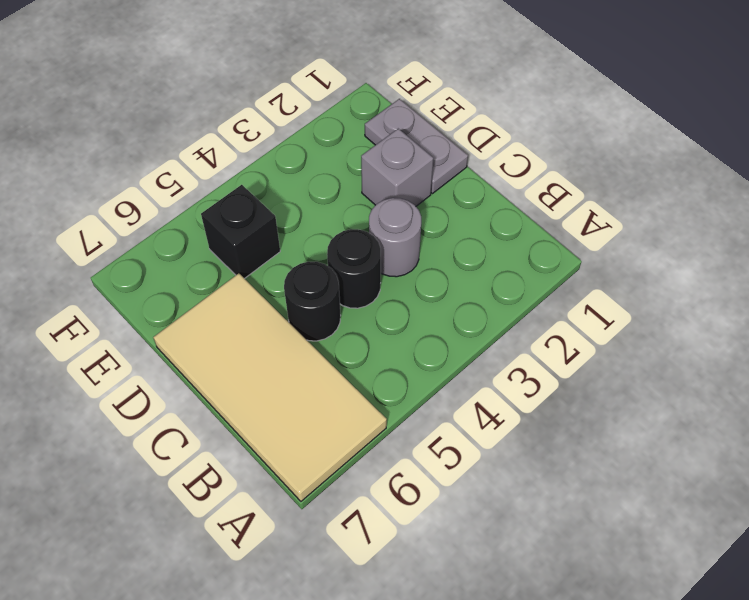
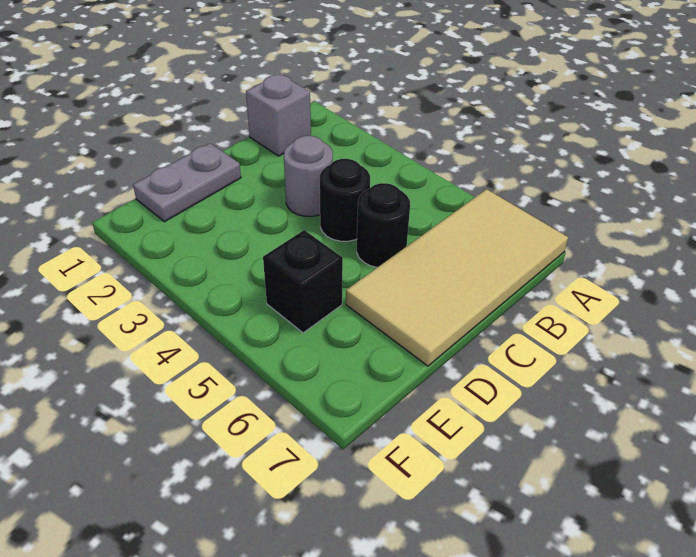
grey 1x1 brick [361,129,433,206] -> grey 1x1 brick moved to [246,74,311,156]

